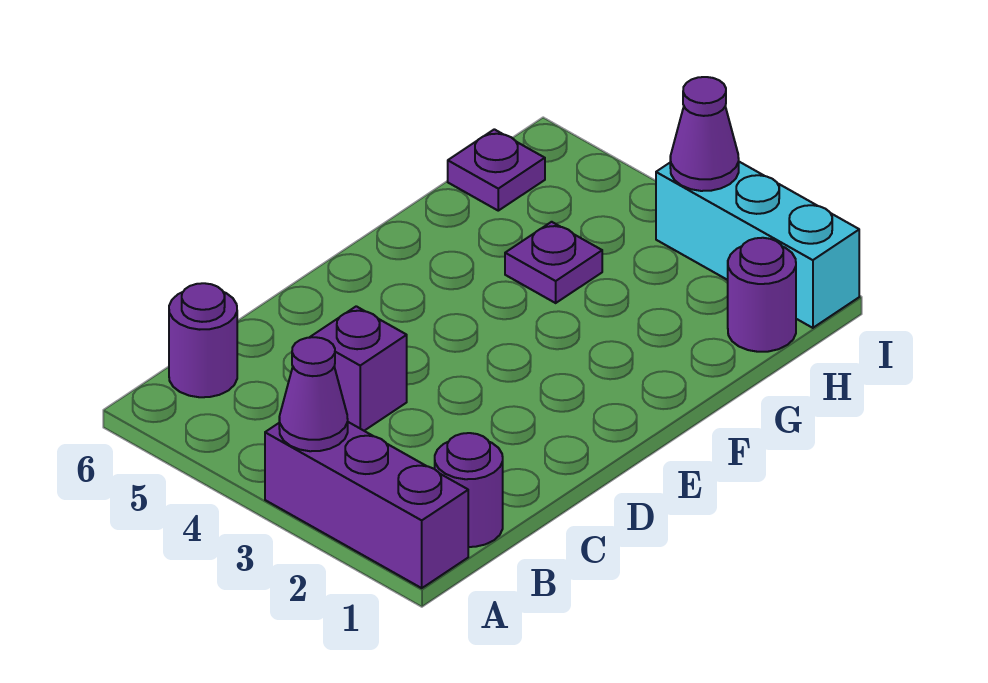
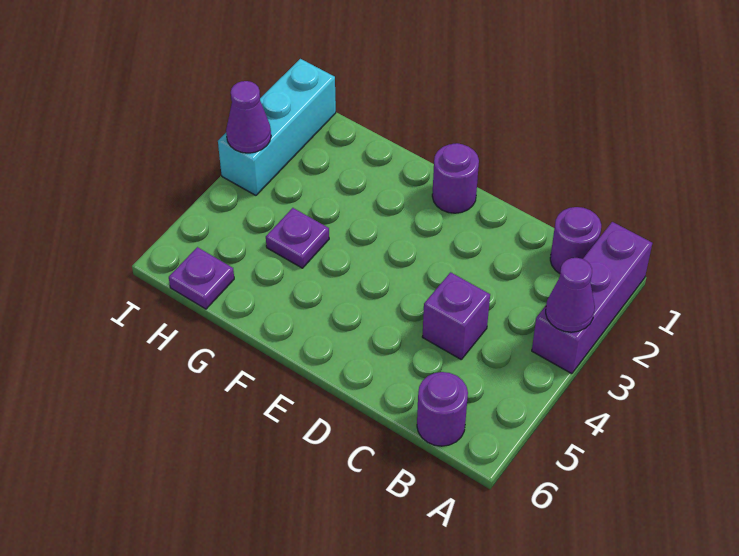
purple 1x1 round brick [728,238,796,352] -> purple 1x1 round brick moved to [432,143,479,213]

